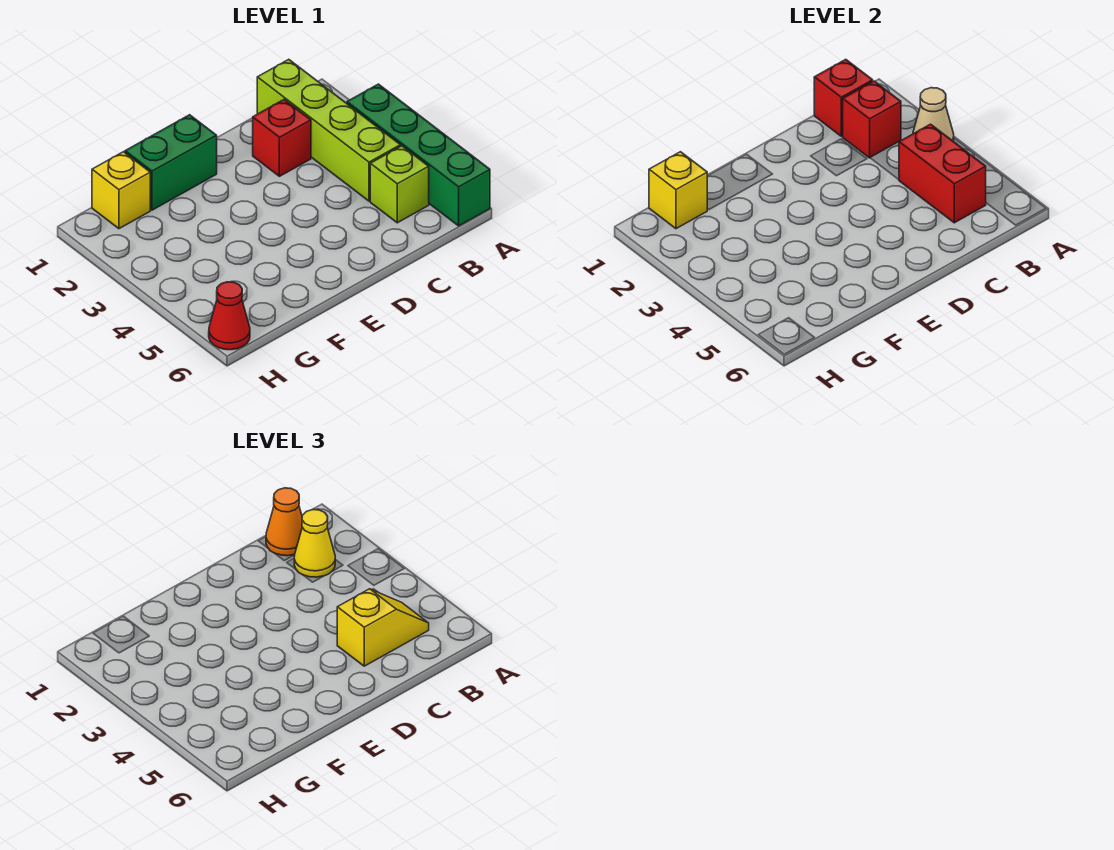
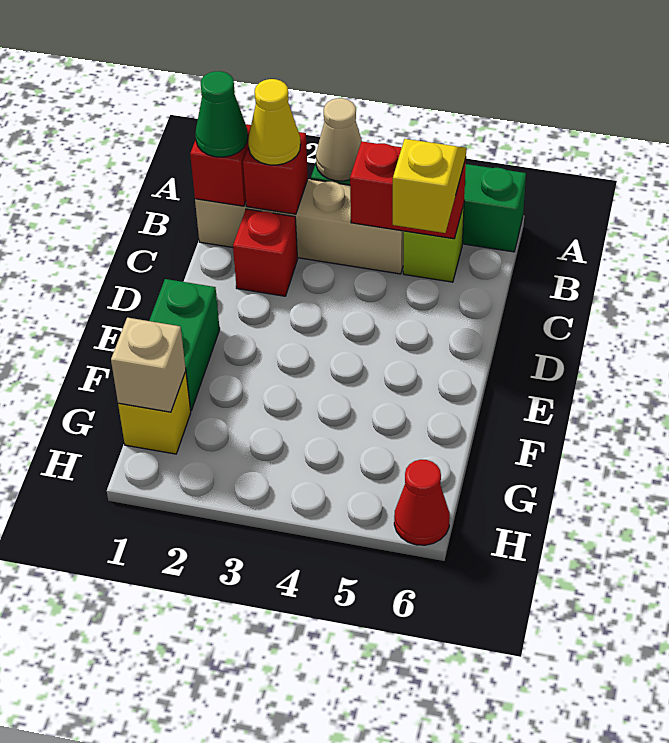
lime 1x4 brick [257,59,401,201] -> tan 1x4 brick [195,179,404,274]
orange 1x1 cone [266,488,302,556] -> green 1x1 cone [195,71,248,157]
yellow 1x1 brick [649,152,708,229] -> tan 1x1 brick [111,318,186,412]

